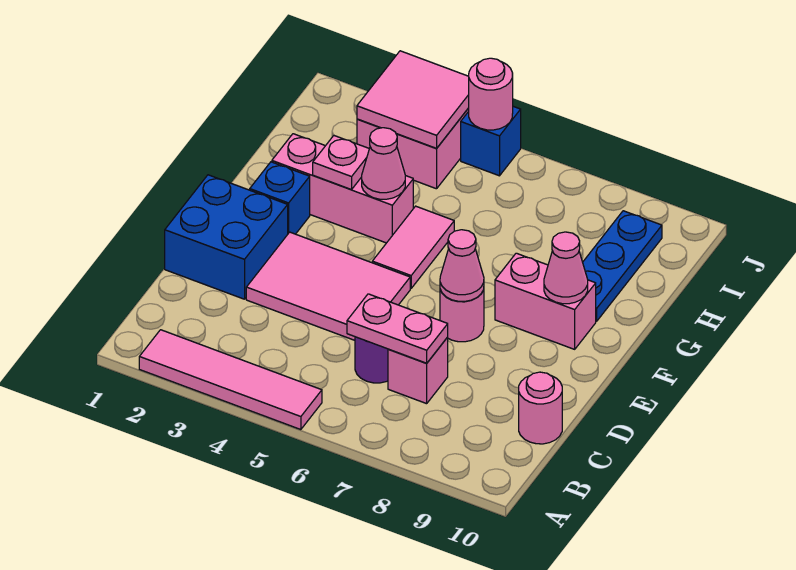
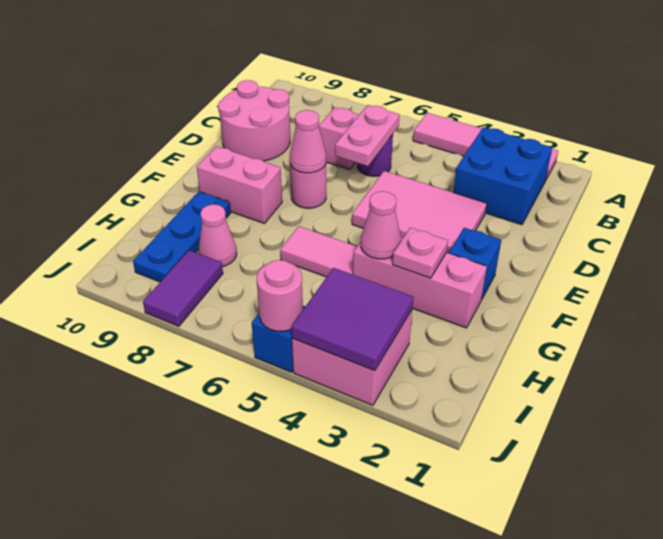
pink 1x2 plate [347,294,448,363] -> pink 1x2 plate turned to [335,105,400,166]
pink 1x1 round brick [519,372,562,444] -> pink 2x2 round brick [218,80,290,161]
blue 2x2 brick [165,175,288,299] -> blue 2x2 brick moved to [453,127,552,225]
pink 1x2 tile [372,206,454,288] -> pink 1x2 tile turned to [280,226,357,277]
pink 1x1 cone [544,232,588,304] -> pink 1x1 cone moved to [198,204,237,267]
pink 2x2 tile [357,51,469,148] -> purple 2x2 tile [291,268,413,371]
none -> purple 1x2 tile [143,250,223,326]

